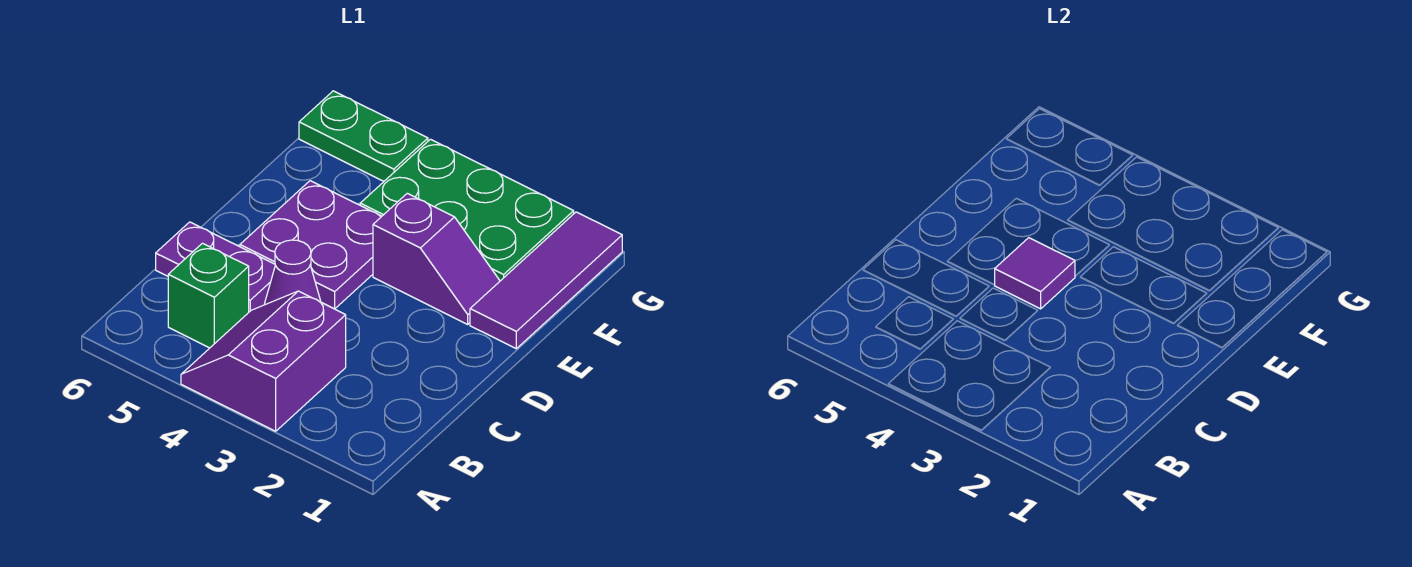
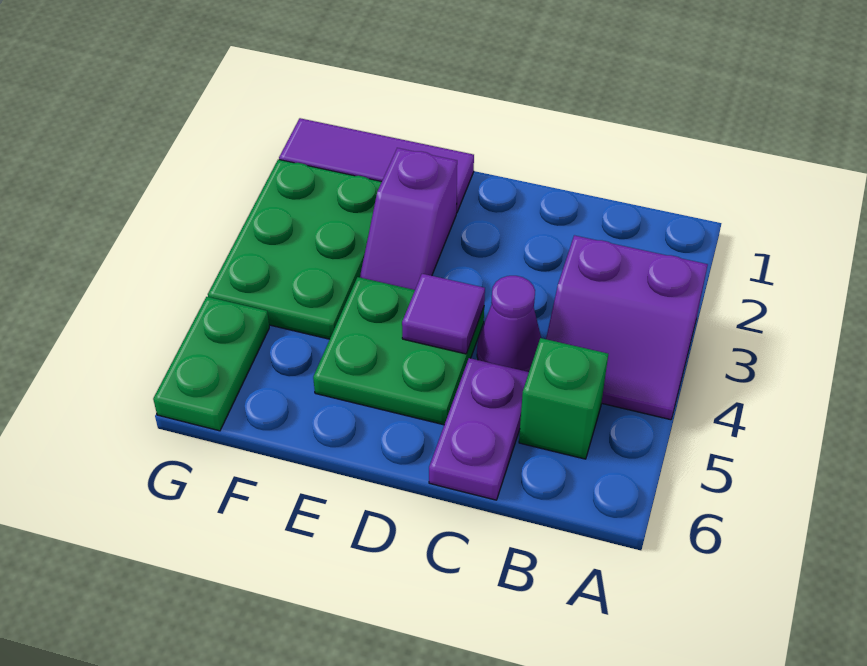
purple 2x2 plate [240,181,382,309] -> green 2x2 plate [313,277,484,425]
purple 1x2 slope [373,193,500,324] -> purple 1x2 slope turned to [360,148,457,290]

